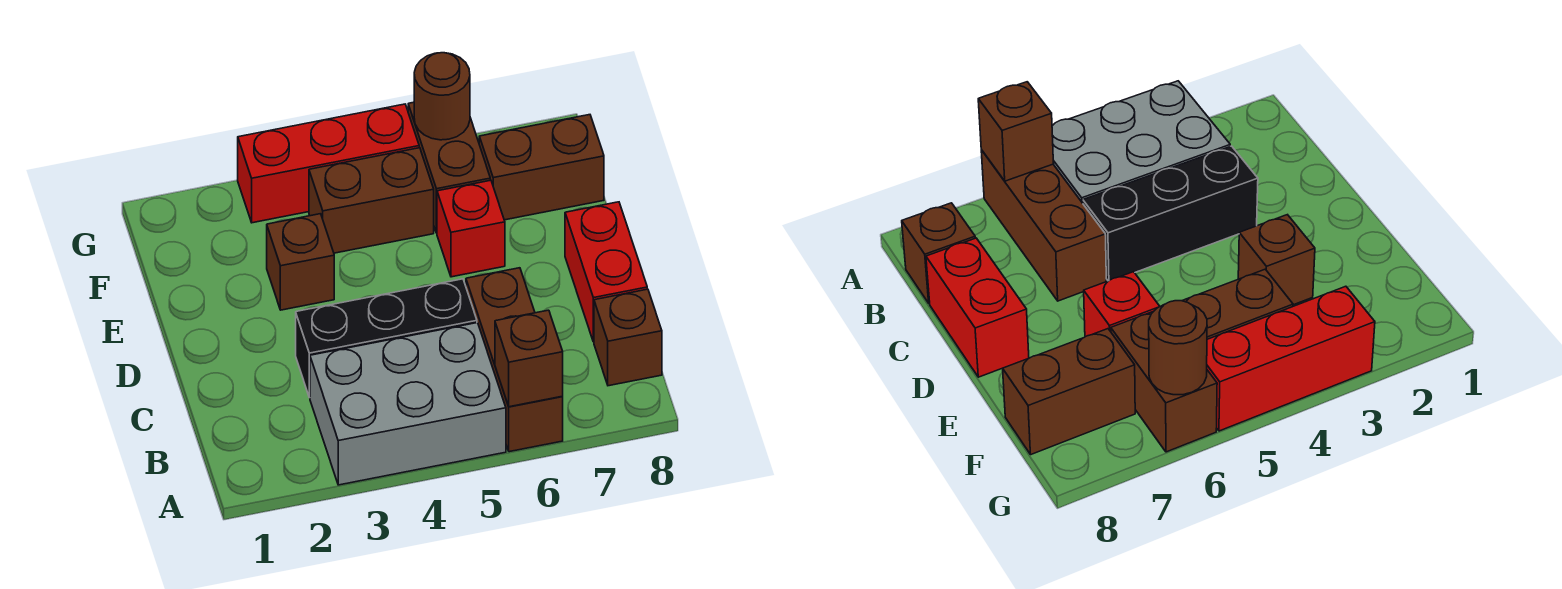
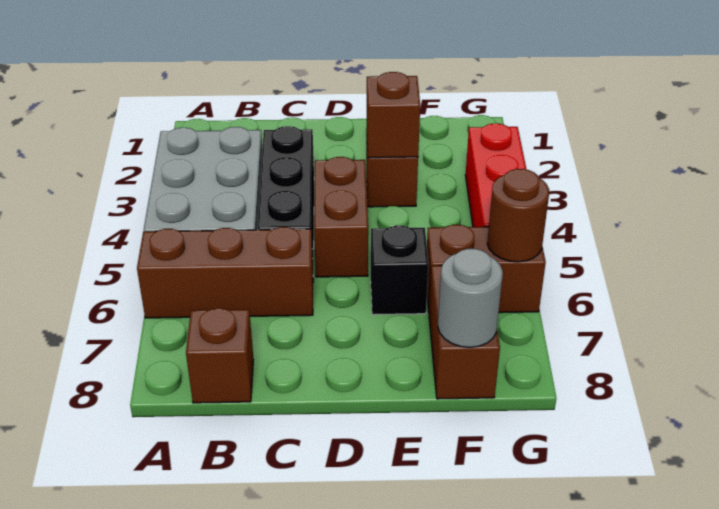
brown 1x1 brick [495,310,563,407] -> brown 1x1 brick moved to [367,72,420,158]
red 1x2 brick [565,202,647,342] -> none
red 1x1 brick [437,180,505,277] -> black 1x1 brick [371,225,429,315]
brown 1x2 brick [309,148,434,253] -> brown 1x2 brick moved to [314,157,368,277]
none -> grey 1x1 round brick [438,249,503,347]

